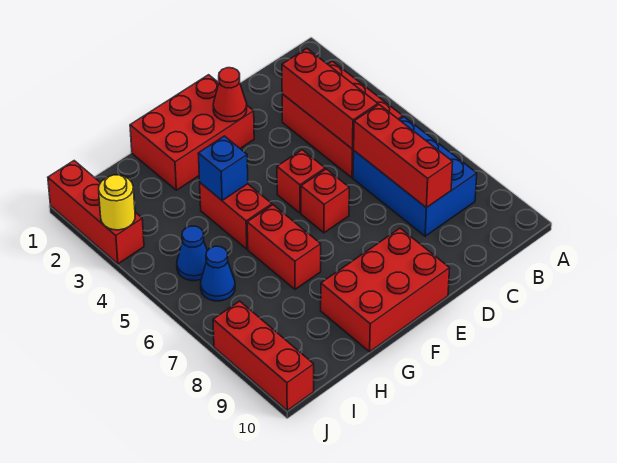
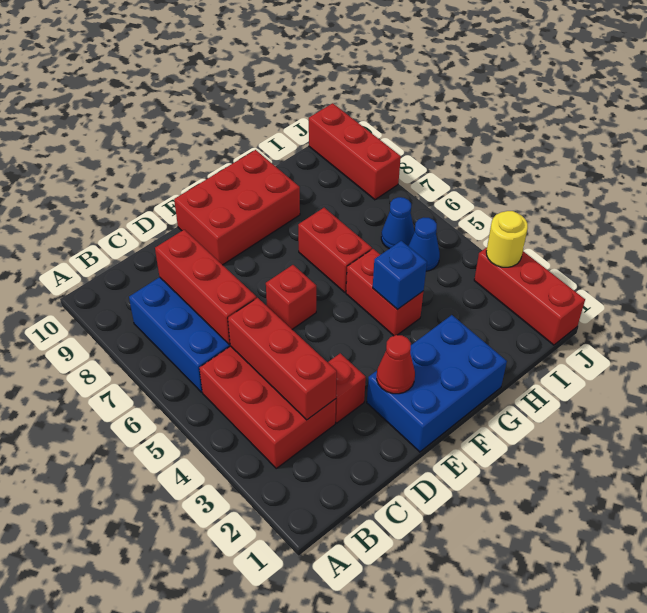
red 2x3 brick [130,75,254,190] -> blue 2x3 brick [367,315,507,452]
red 1x1 brick [277,150,325,213] -> red 1x1 brick moved to [328,353,366,423]

